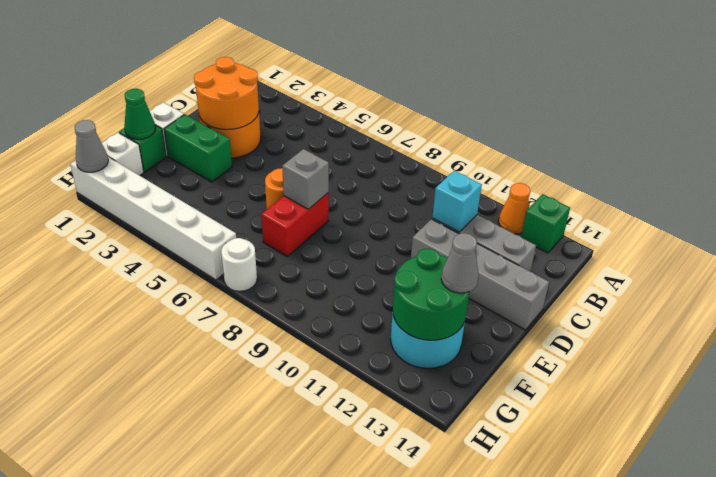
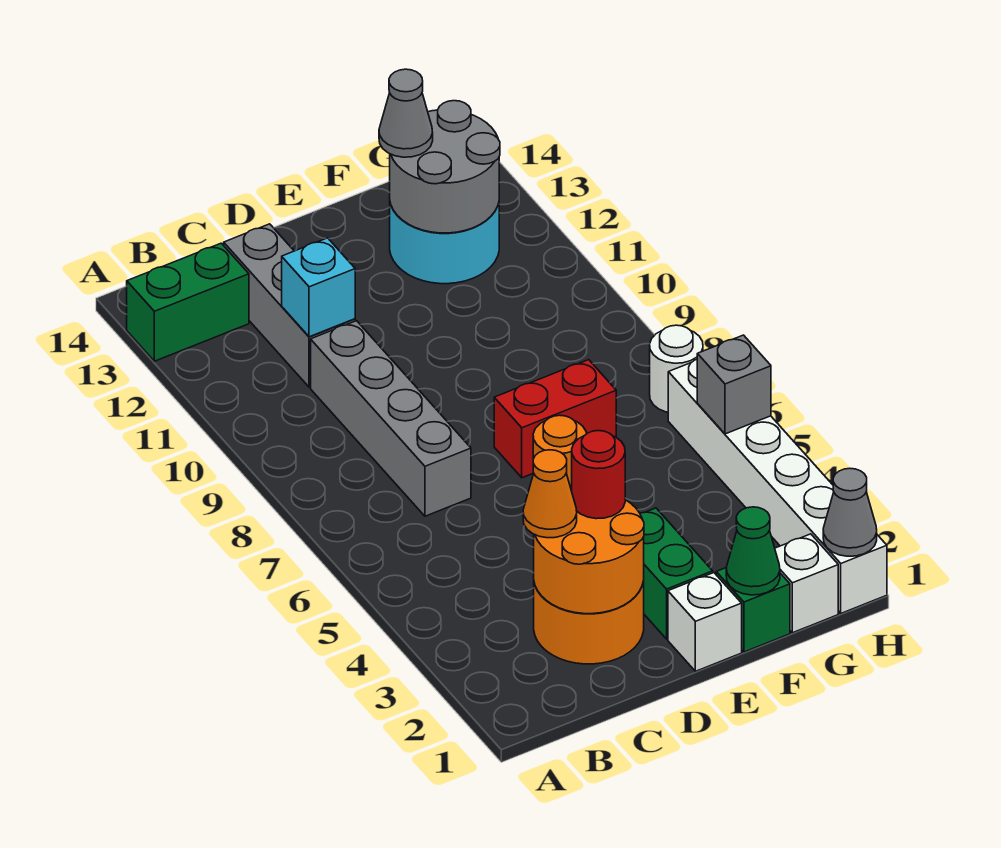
orange 1x1 cone [499,183,530,234] -> orange 1x1 cone moved to [523,450,577,538]
green 1x1 brick [521,194,570,253] -> green 1x2 brick [127,243,249,361]
none -> red 1x1 round brick [572,431,625,519]
grey 1x4 brick [411,219,549,330] -> grey 1x4 brick moved to [311,321,471,516]
grey 1x1 brick [282,149,329,209] -> grey 1x1 brick moved to [697,335,771,434]
green 2x2 round brick [393,248,469,340] -> grey 2x2 round brick [390,101,500,233]

